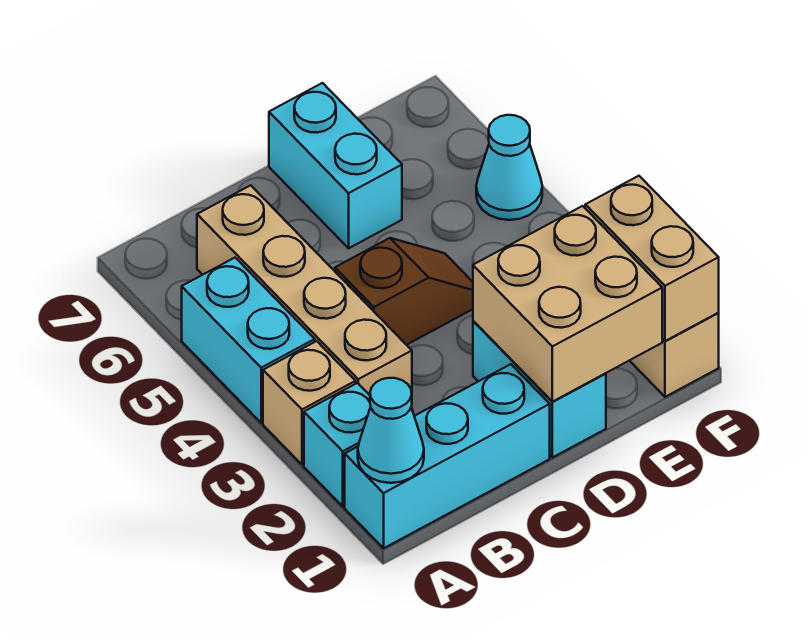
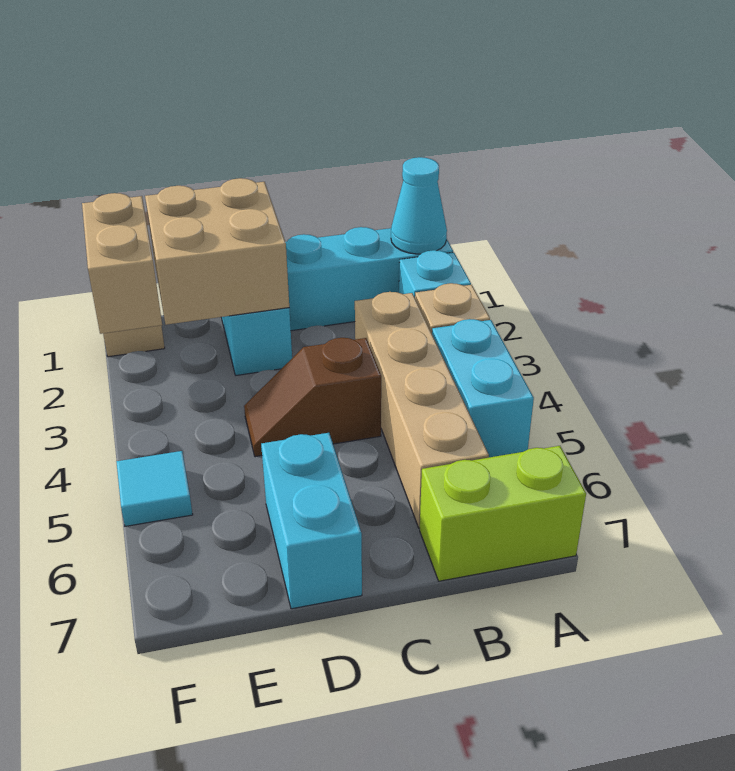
none -> lime 1x2 brick [420,446,586,581]
cyan 1x1 cone [476,115,542,220] -> cyan 1x1 tile [116,451,193,526]

